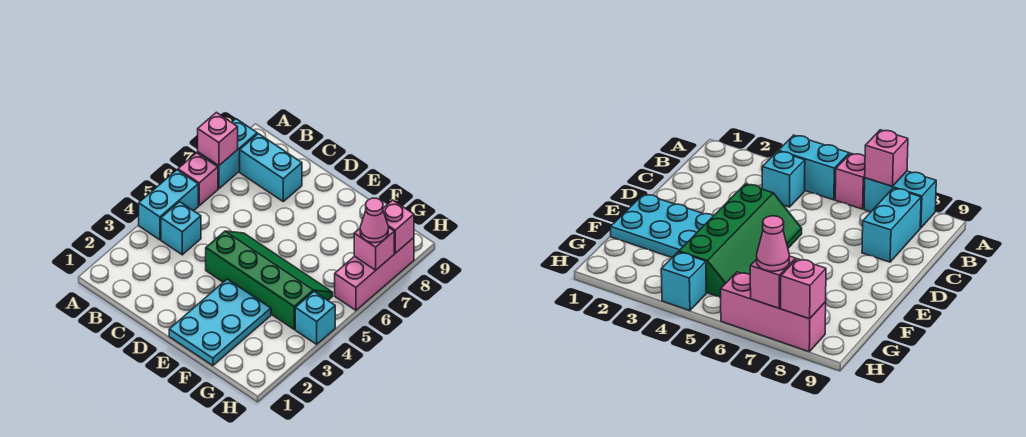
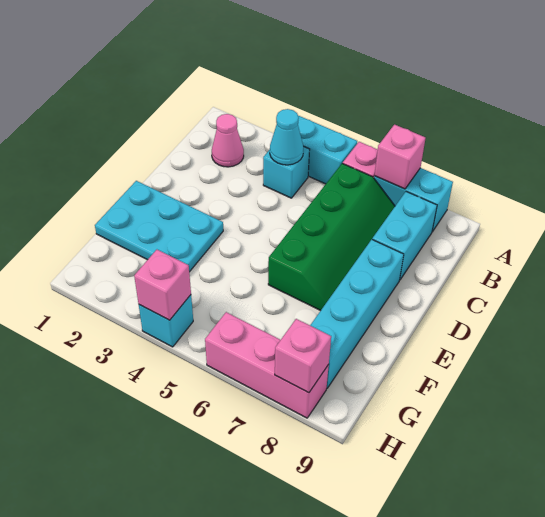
none -> cyan 1x1 cone [270,109,304,165]
green 2x4 slope [206,231,333,329] -> green 2x4 slope moved to [268,163,395,311]
none -> cyan 1x4 brick [310,240,404,388]
pink 1x1 brick [354,227,394,270] -> pink 1x1 brick moved to [134,250,191,320]
pink 1x1 cone [360,198,388,243] -> pink 1x1 cone moved to [212,114,244,167]

